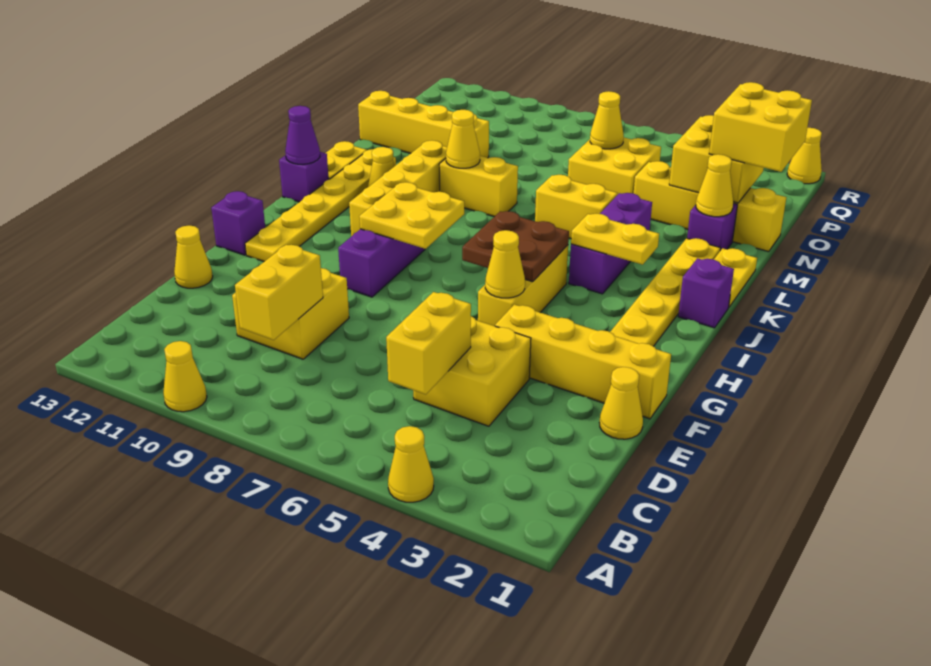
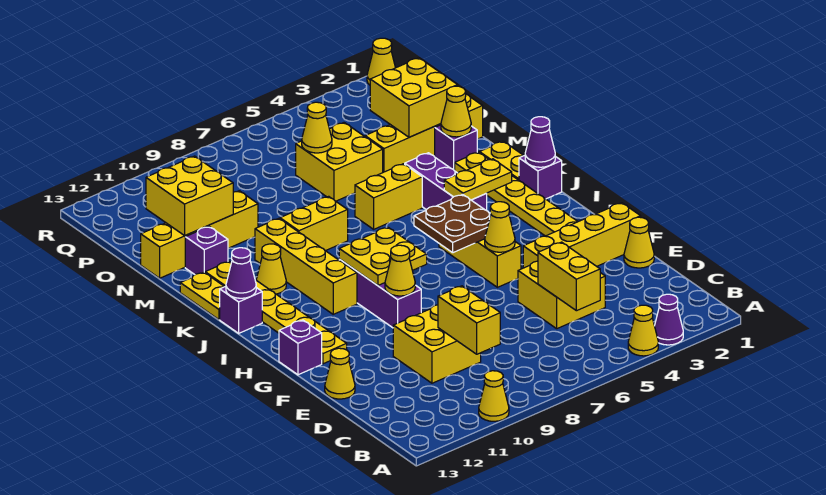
none -> purple 1x1 cone [655,294,683,345]
none -> purple 1x1 cone [525,117,555,167]
yellow 1x1 cone [446,110,480,168] -> yellow 1x1 cone moved to [385,245,415,296]
none -> purple 1x1 brick [185,227,228,275]
yellow 2x2 brick [709,82,812,172] -> yellow 2x2 brick moved to [146,156,233,235]

